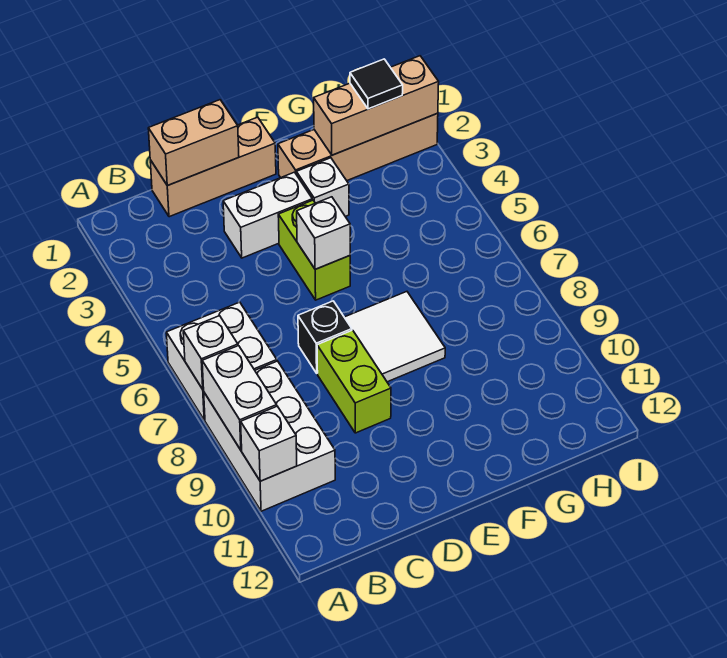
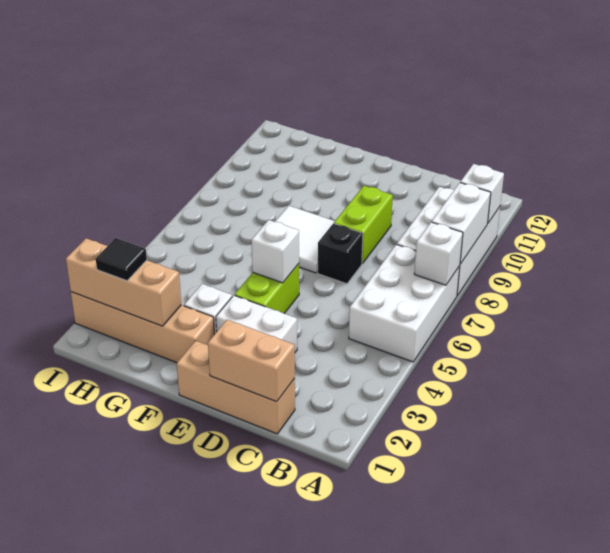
white 2x2 brick [166,302,277,420] -> white 2x3 brick [349,244,460,362]

